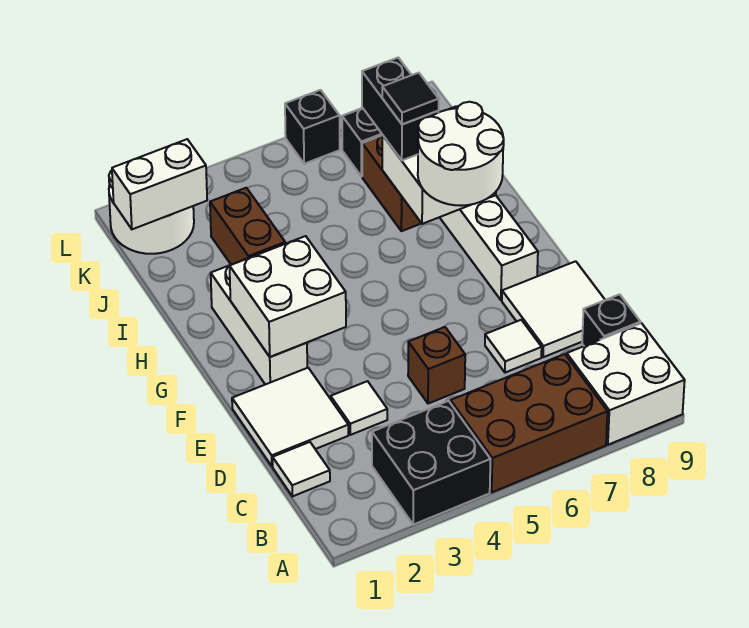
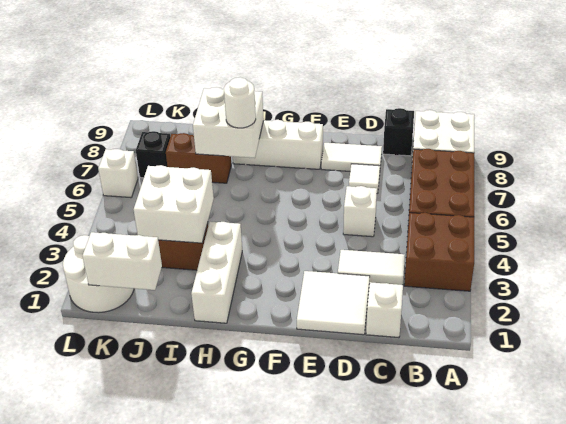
black 2x2 brick [372,401,491,525] -> brown 2x2 brick [404,213,474,291]
white 1x1 tile [273,442,330,496] -> white 1x1 brick [366,282,403,338]
white 1x1 tile [331,381,387,435] -> white 1x2 tile [338,250,405,285]
brown 1x1 brick [408,327,465,404] -> white 1x1 brick [343,186,377,237]
white 2x2 tile [502,261,605,357] -> white 1x2 tile [321,143,382,171]
white 1x3 brick [211,263,307,385] -> white 1x3 brick turned to [191,221,242,323]
white 2x2 brick [230,236,346,357] -> white 2x2 brick moved to [134,165,214,243]
white 2x2 round brick [418,102,504,206] -> white 1x1 round brick [224,78,256,128]
black 1x2 brick [362,58,438,160] -> none
black 1x1 tile [382,73,439,124] -> none
white 1x2 brick [112,139,207,229] -> white 1x2 brick turned to [82,232,162,290]
black 1x1 brick [285,90,340,164] -> white 1x1 brick [98,149,138,198]

